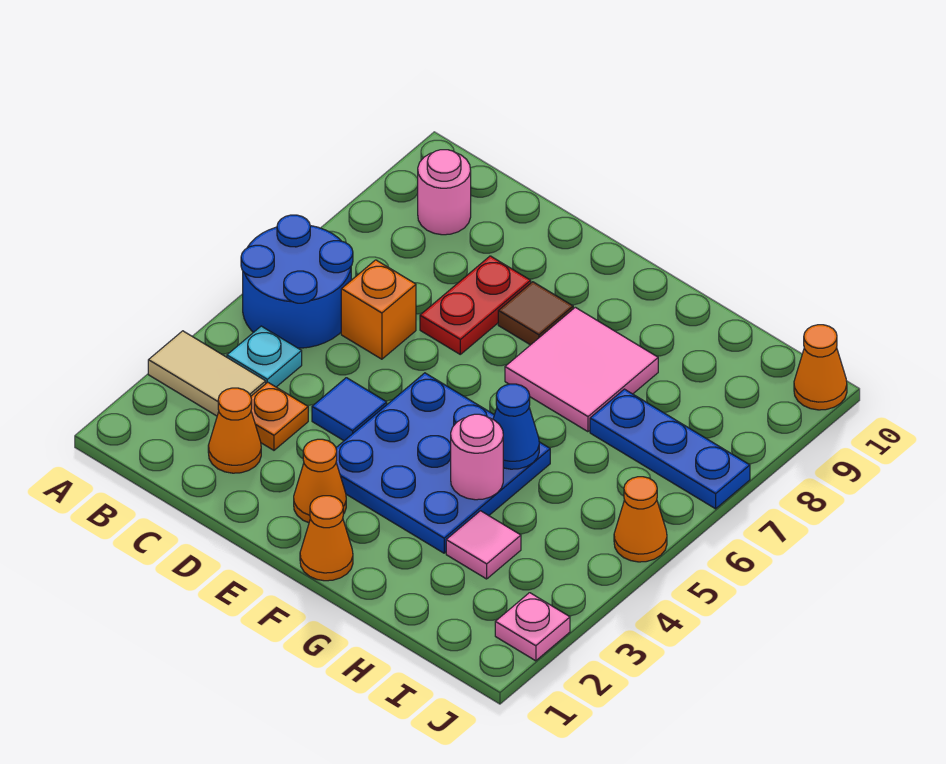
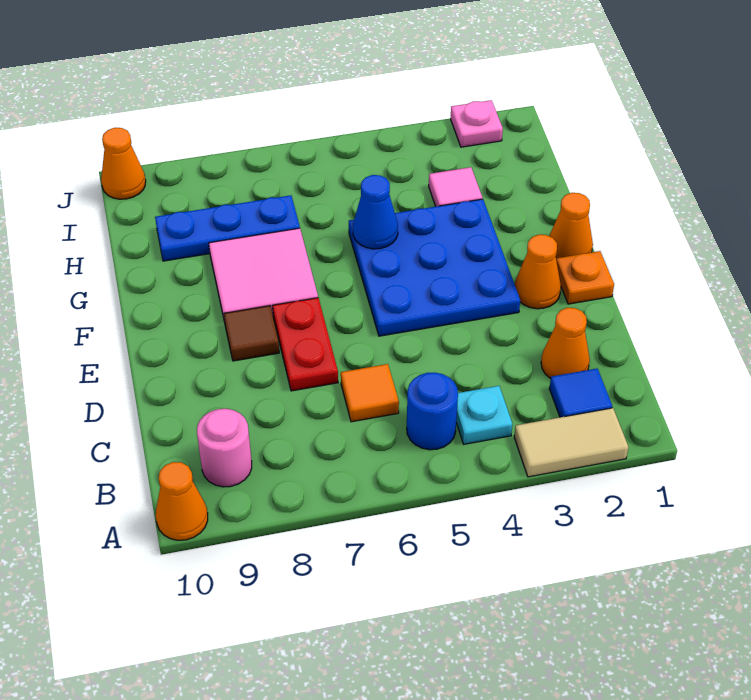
tan 1x2 tile [148,331,266,416] -> tan 1x2 tile turned to [514,408,628,477]
blue 2x2 round brick [241,215,353,348] -> blue 1x1 round brick [407,372,458,450]
orange 1x1 plate [251,382,308,450] -> orange 1x1 plate moved to [556,251,614,304]
orange 1x1 brick [341,260,416,359] -> orange 1x1 tile [341,364,399,422]
blue 1x1 tile [312,378,387,441] -> blue 1x1 tile moved to [549,369,612,417]
red 1x2 plate [420,256,531,354] -> red 1x2 plate turned to [273,298,338,391]
pink 1x1 round brick [451,414,503,500] -> none
blue 1x3 plate [590,389,750,509] -> blue 1x3 plate turned to [155,195,300,261]
orange 1x1 cone [614,477,667,562] -> orange 1x1 cone moved to [156,462,208,540]

